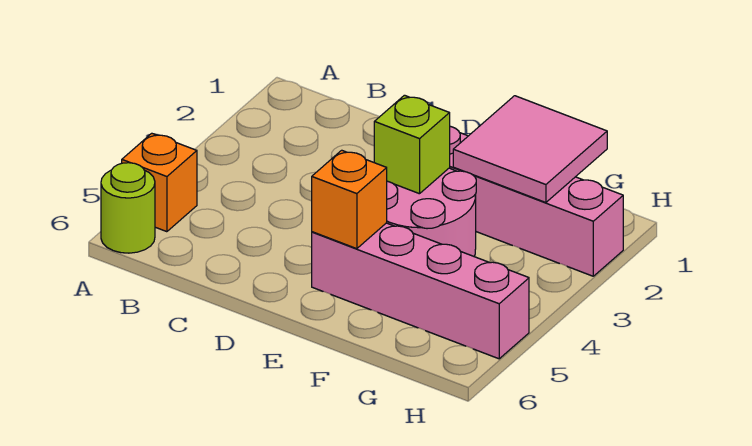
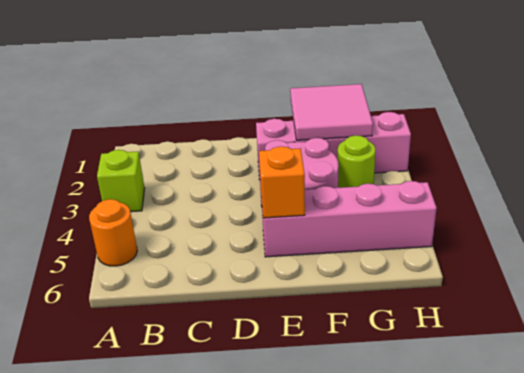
orange 1x1 brick [122,133,197,232] -> orange 1x1 round brick [89,199,137,266]
lime 1x1 round brick [101,163,155,253] -> lime 1x1 round brick moved to [338,135,375,188]
lime 1x1 brick [374,95,450,194] -> lime 1x1 brick moved to [97,150,145,212]

